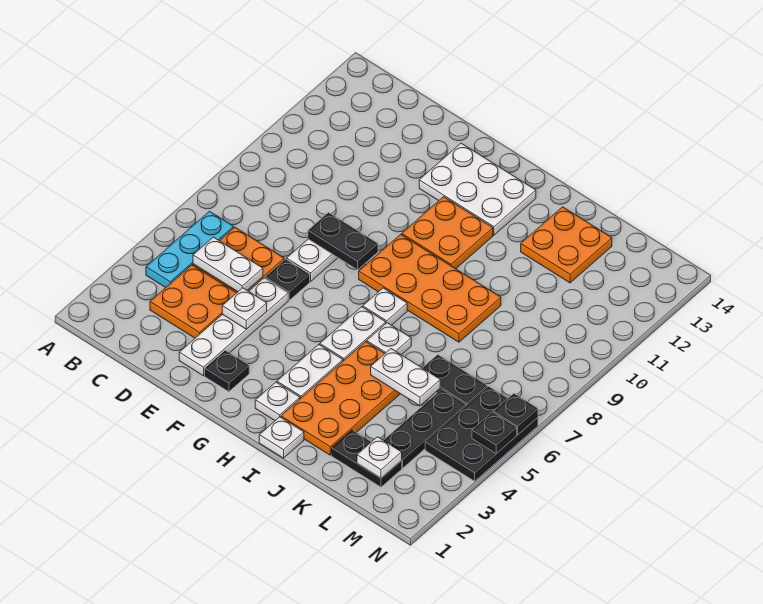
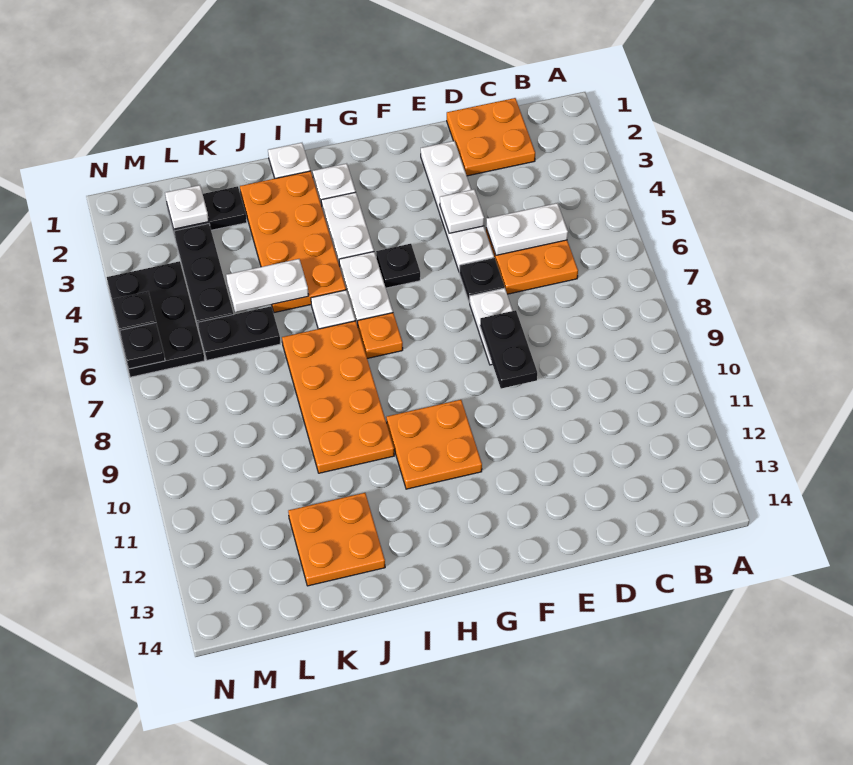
cyan 1x3 plate [146,211,234,288] -> none
orange 2x2 plate [150,265,236,338] -> orange 2x2 plate moved to [447,98,535,176]
black 1x2 plate [308,213,378,270] -> black 1x2 plate turned to [480,310,537,389]
black 1x1 plate [205,350,249,392] -> black 1x1 plate moved to [376,244,420,288]
white 2x3 plate [419,143,536,235] -> none
orange 2x4 plate [359,234,501,342] -> orange 2x4 plate turned to [282,321,394,473]
white 1x1 plate [363,288,407,325] -> orange 1x1 plate [358,313,403,358]

